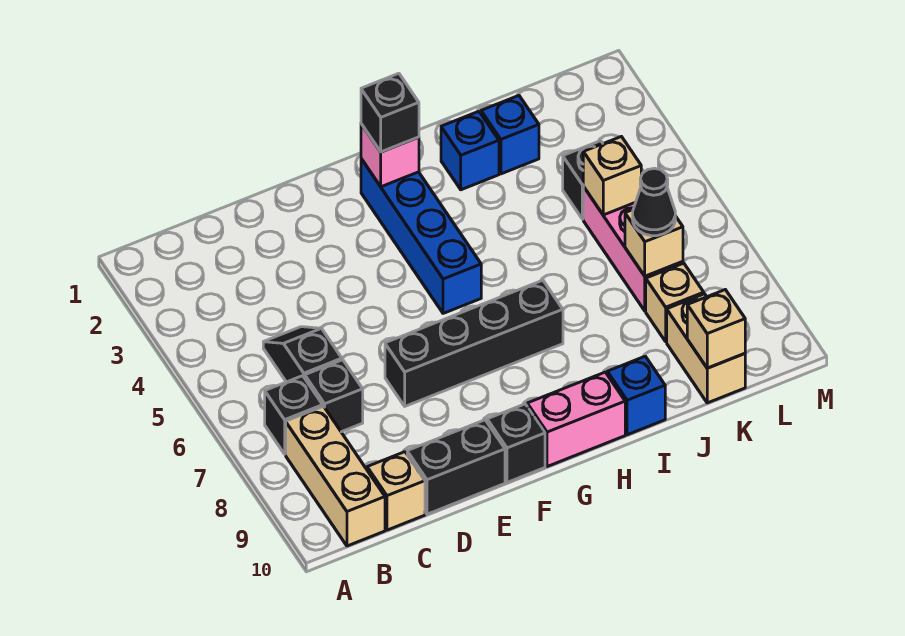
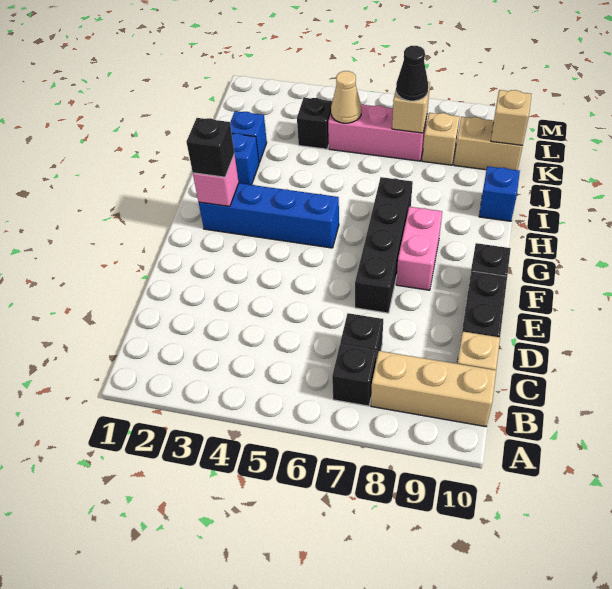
black 1x2 slope [263,327,342,382] -> none
pink 1x2 brick [527,372,625,467] -> pink 1x2 brick moved to [396,207,442,290]
tan 1x1 brick [583,137,641,215] -> tan 1x1 cone [331,71,361,123]

